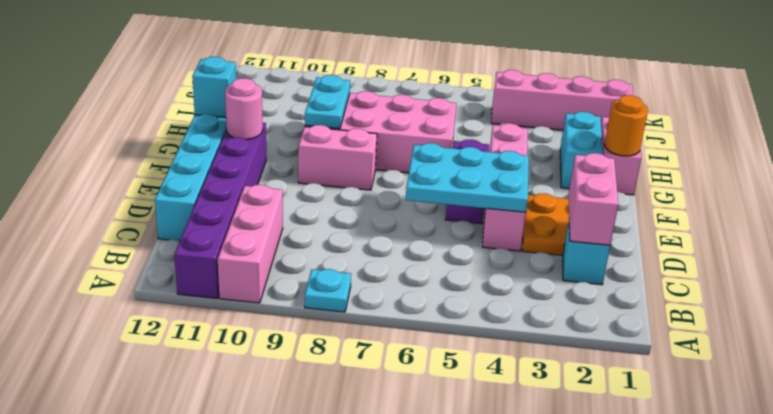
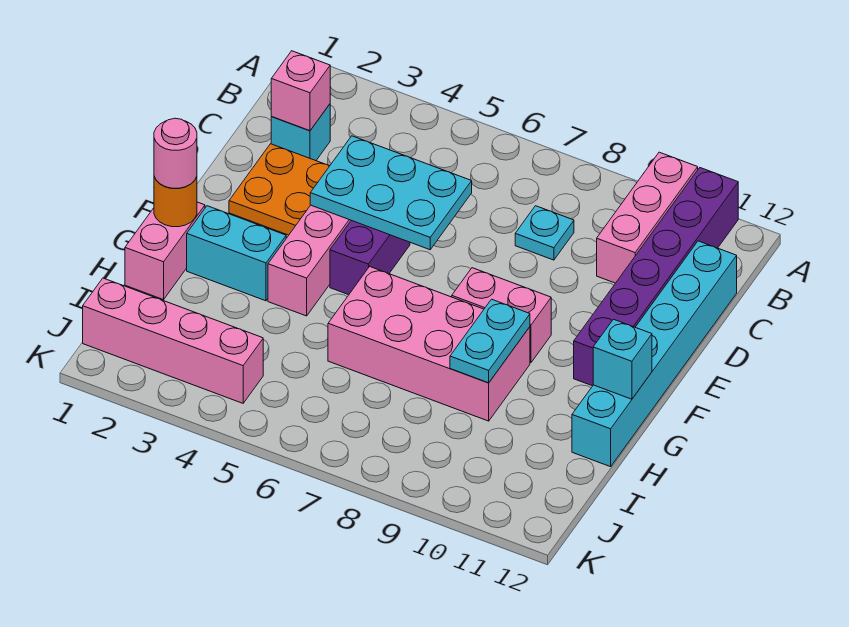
cyan 1x1 plate [305,269,351,312] -> cyan 1x1 plate moved to [515,206,574,260]
pink 1x2 brick [568,153,618,245] -> pink 1x1 brick [271,51,330,131]
pink 1x1 round brick [225,78,263,140] -> pink 1x1 round brick moved to [154,118,197,188]
cyan 1x2 brick [560,112,603,189] -> cyan 1x2 brick turned to [187,206,286,301]

